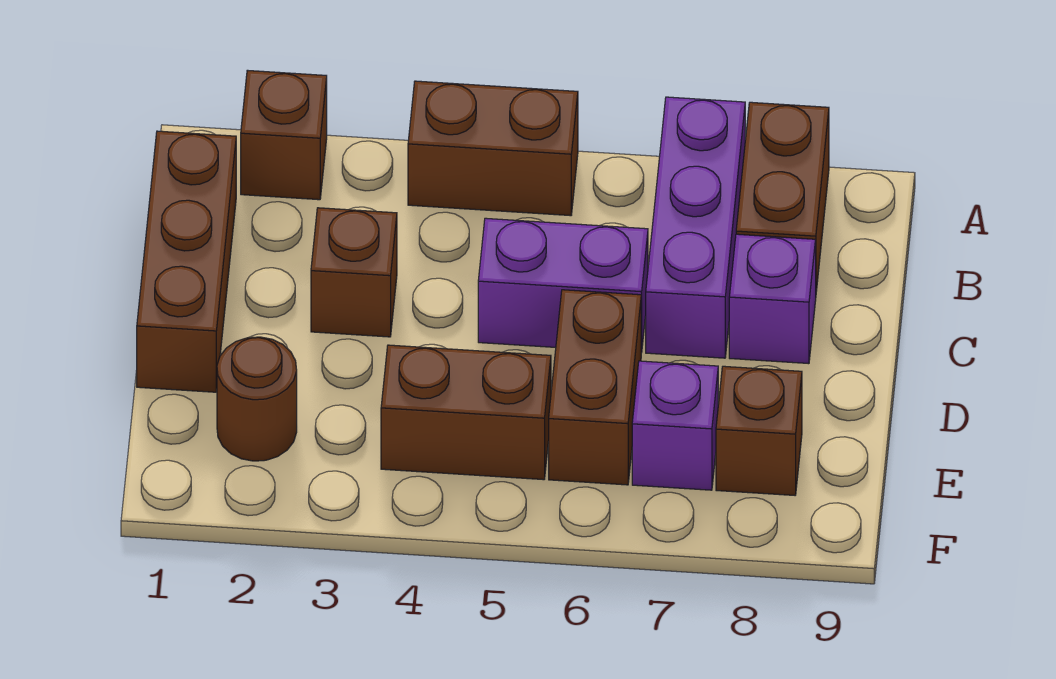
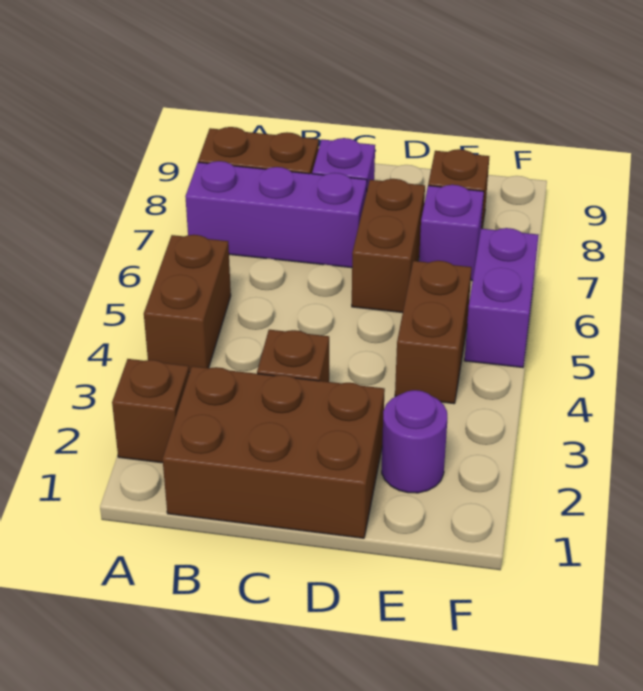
brown 1x3 brick [137,131,236,392] -> brown 2x3 brick [163,366,385,538]
purple 1x2 brick [478,218,648,353] -> purple 1x2 brick moved to [465,228,538,368]
brown 1x2 brick [549,290,641,485] -> brown 1x2 brick turned to [352,179,425,313]
brown 1x1 round brick [217,337,297,461] -> purple 1x1 round brick [382,390,447,493]

